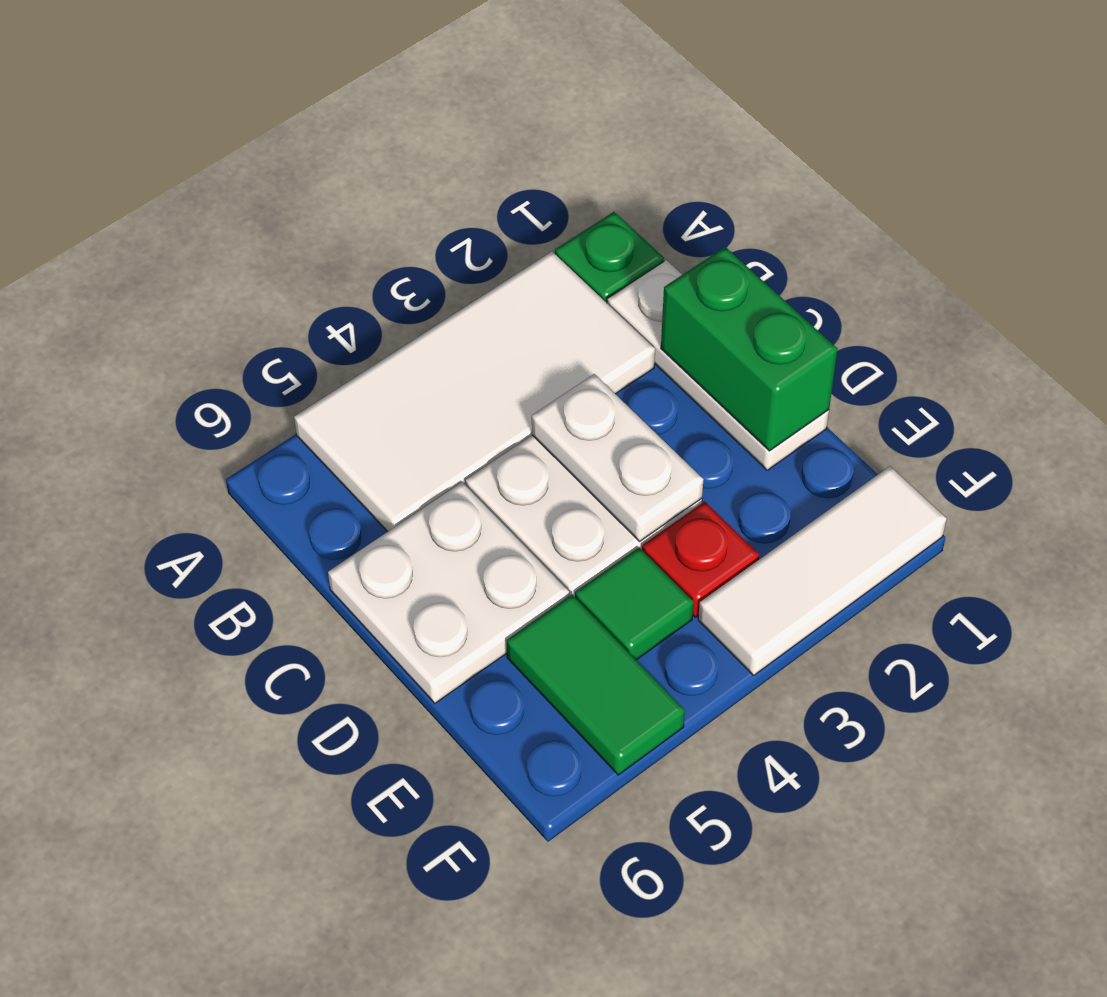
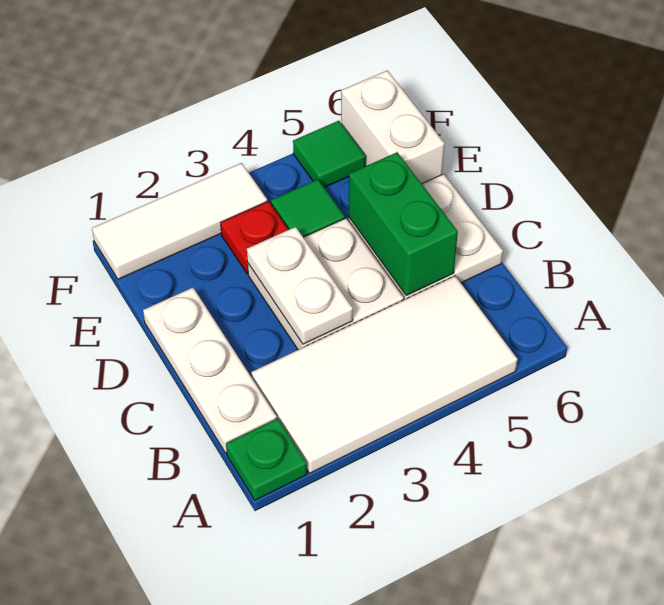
green 1x2 brick [661,247,838,451] -> green 1x2 brick moved to [349,152,458,296]
green 1x2 tile [507,595,685,775] -> green 1x1 tile [293,121,365,188]
none -> white 1x2 brick [341,70,445,184]

